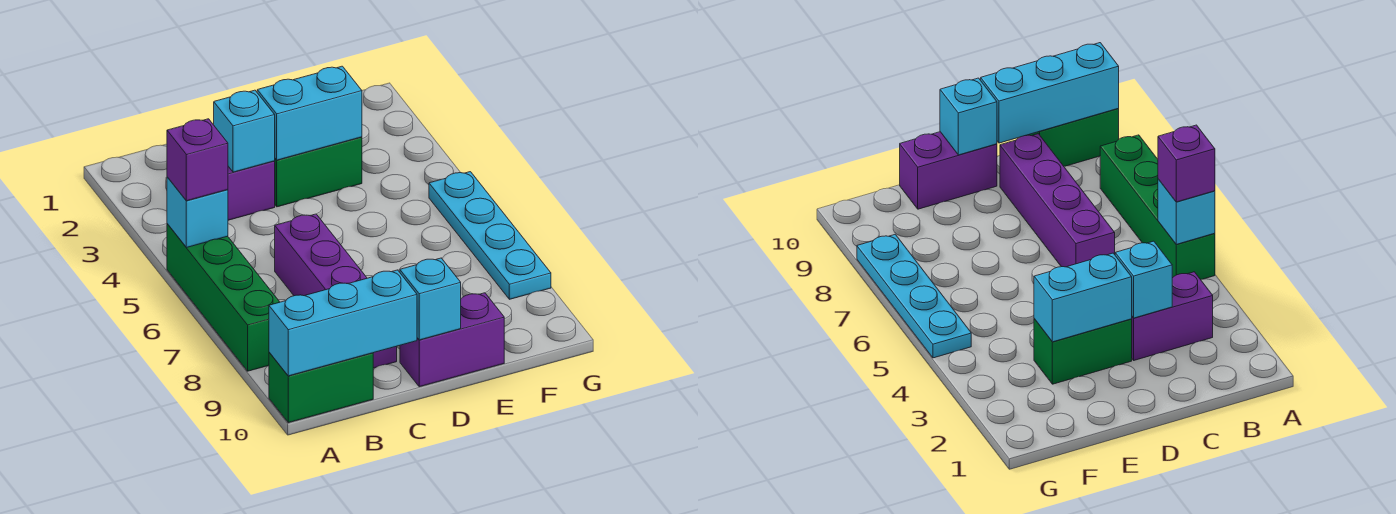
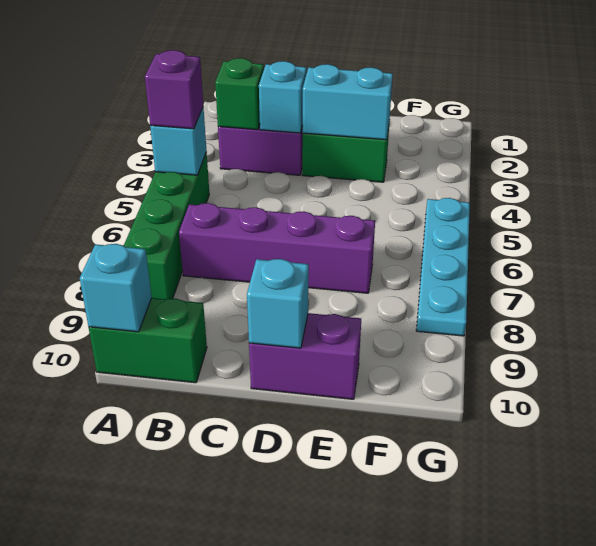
cyan 1x3 brick [269,270,417,376] -> cyan 1x1 brick [80,244,152,332]
none -> green 1x1 brick [215,58,264,130]
purple 1x4 brick [275,214,397,368] -> purple 1x4 brick turned to [179,203,375,293]

